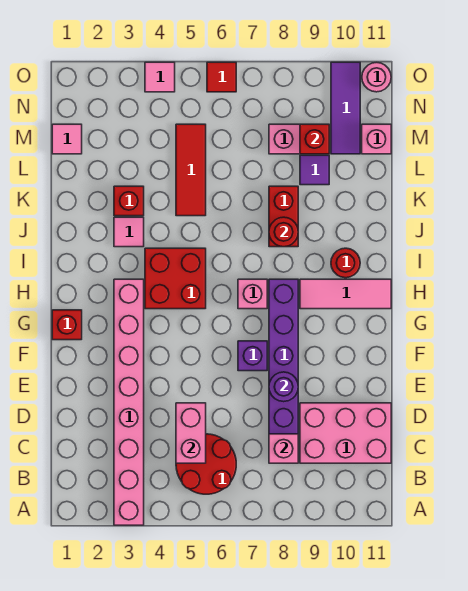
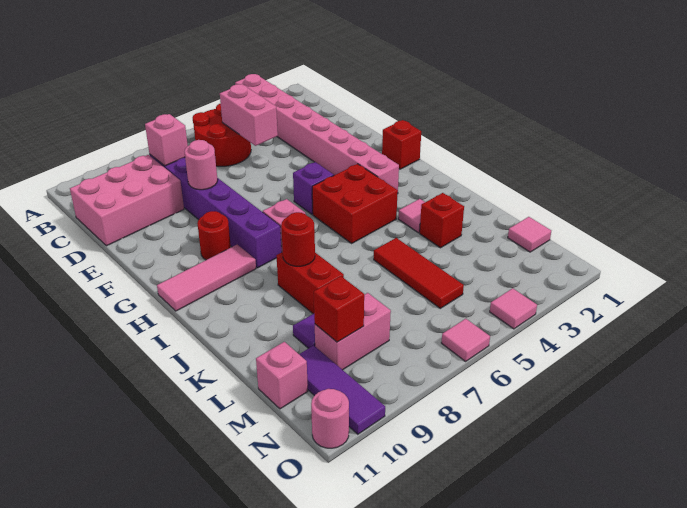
purple 1x1 round brick [269,372,298,402] -> pink 1x1 round brick [184,140,218,190]
purple 1x1 brick [238,341,267,371] -> purple 1x1 brick moved to [293,162,334,214]
red 1x1 round brick [331,248,360,278] -> red 1x1 round brick moved to [197,211,231,260]
red 1x1 tile [207,62,236,92] -> pink 1x1 tile [441,319,490,361]

